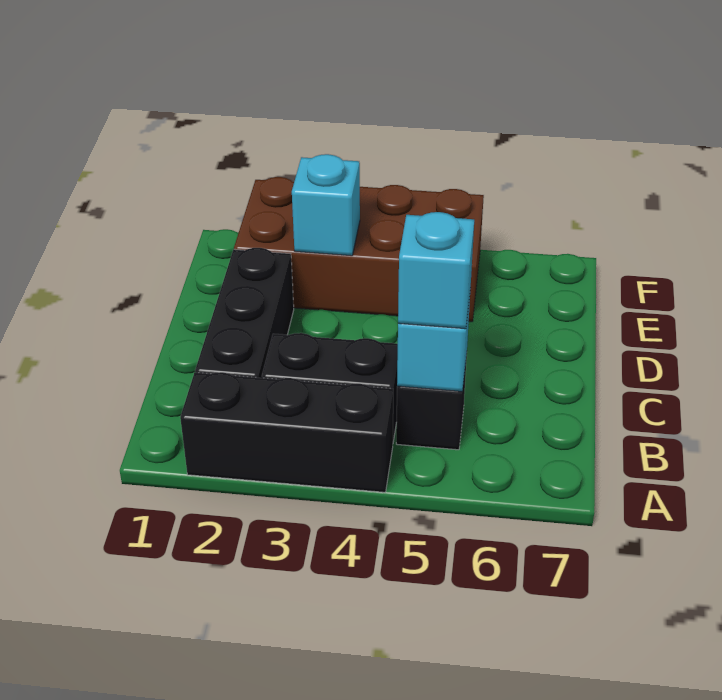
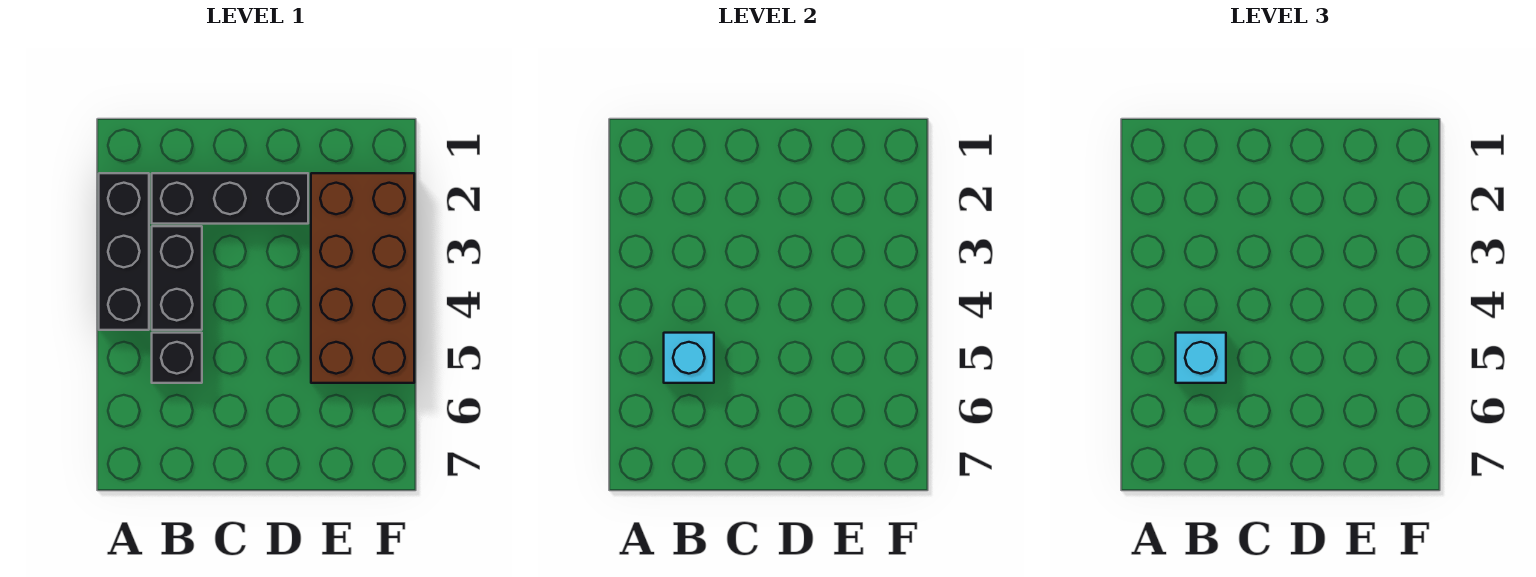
cyan 1x1 brick [292,154,360,256] -> none

